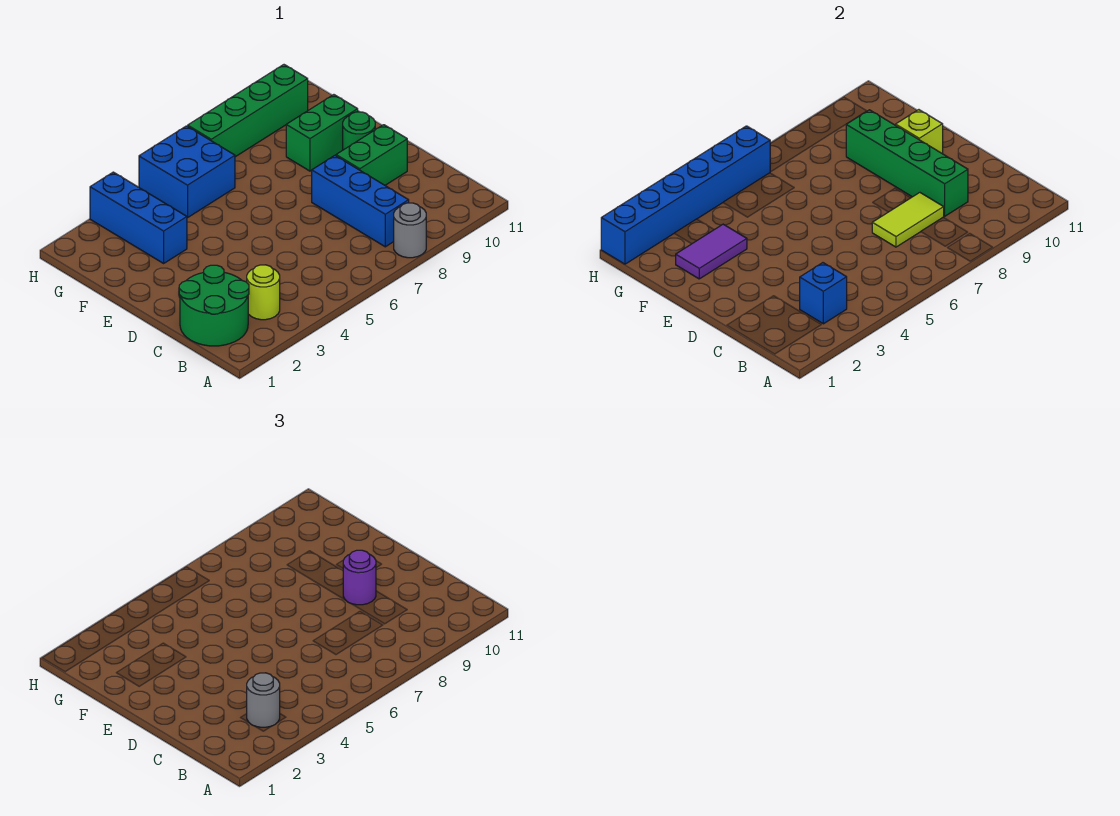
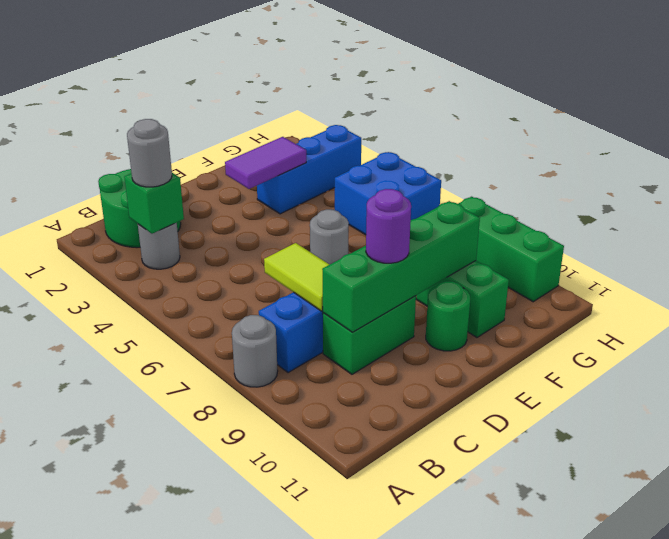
lime 1x1 round brick [247,265,280,320] -> grey 1x1 round brick [138,223,180,269]
blue 1x1 brick [800,263,847,324] -> green 1x1 brick [124,173,184,234]
green 1x2 brick [336,125,407,185] -> green 1x2 brick turned to [323,296,416,374]
none -> grey 1x1 round brick [310,209,349,265]
lime 1x1 brick [896,110,943,154] -> none
purple 1x2 tile [676,224,747,279] -> purple 1x2 tile turned to [225,137,306,189]
blue 1x6 brick [601,126,770,264] -> none
green 1x4 brick [188,65,308,157] -> green 1x3 brick [458,197,564,302]

